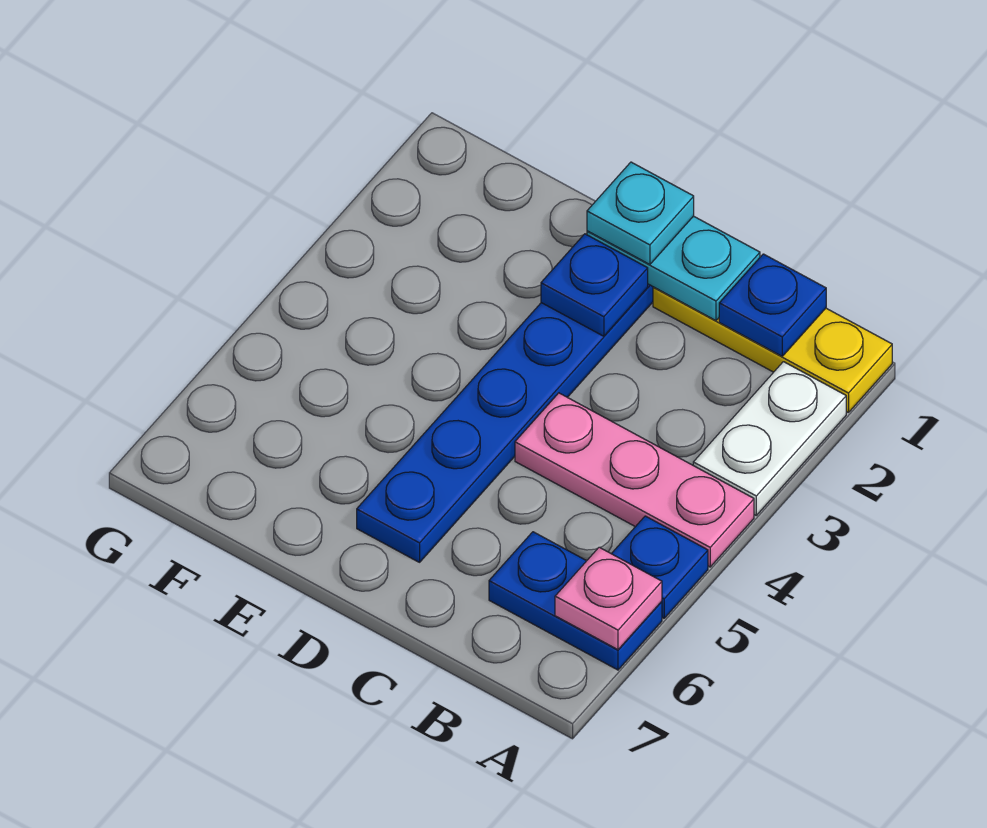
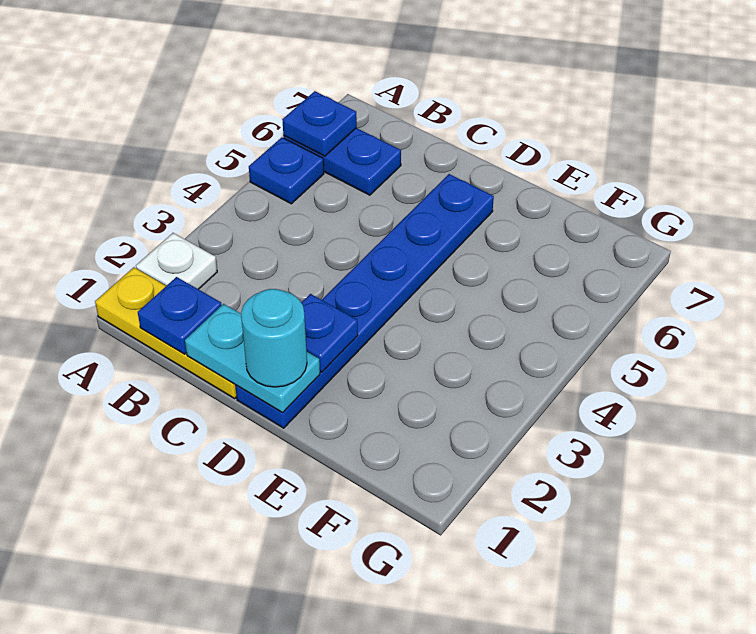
white 1x2 plate [693,362,846,515] -> white 1x1 plate [136,233,217,289]
pink 1x3 plate [515,393,754,567] -> none
pink 1x1 plate [555,547,662,650] -> blue 1x1 plate [282,91,357,156]
cyan 1x1 plate [587,162,694,264] -> cyan 1x1 round brick [241,289,307,387]

